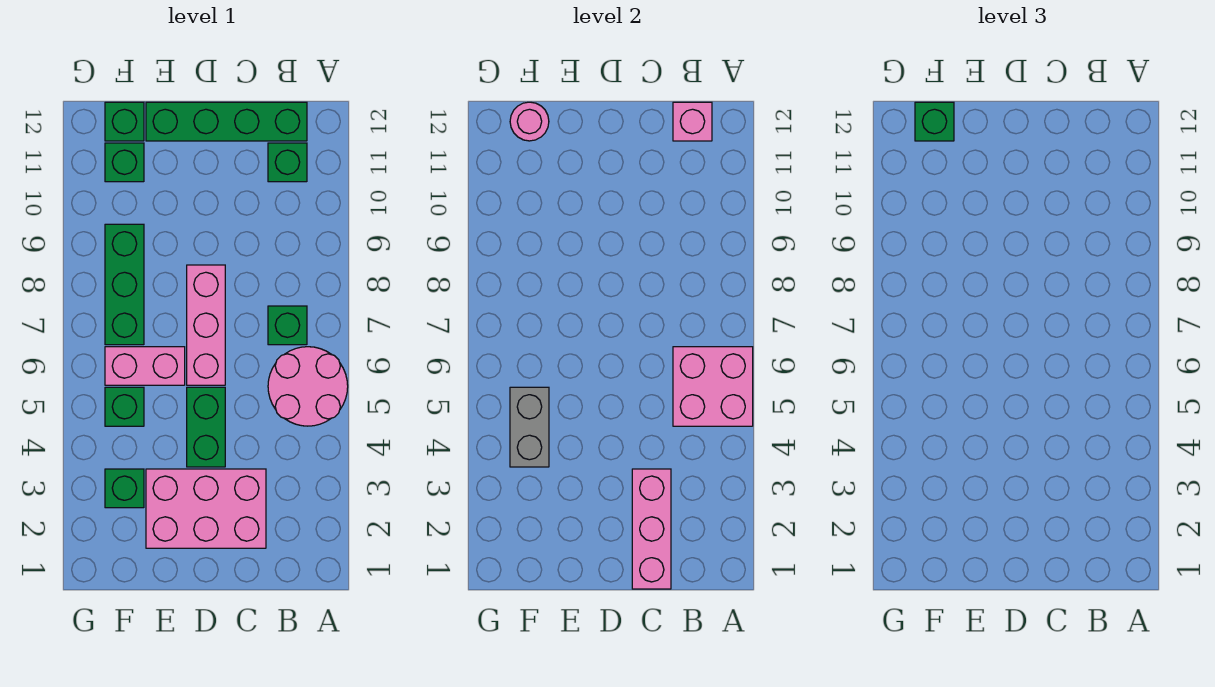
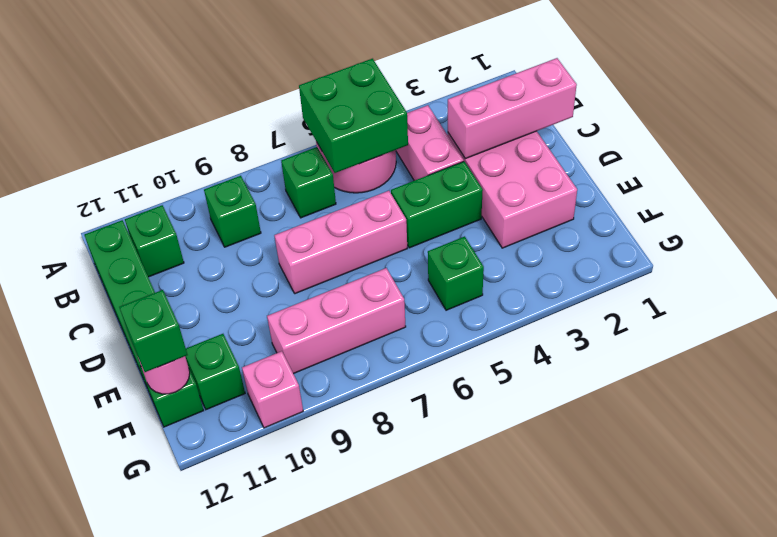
pink 2x2 brick [673,347,753,426] -> green 2x2 brick [299,59,408,173]
pink 1x1 brick [673,102,712,141] -> pink 1x1 brick moved to [242,351,303,428]
pink 1x2 brick [105,347,185,385] -> pink 1x2 brick moved to [396,105,464,181]
green 1x1 brick [105,469,144,508] -> green 1x1 brick moved to [204,176,261,247]
grey 1x2 brick [510,387,549,467] -> none
green 1x3 brick [105,224,144,345] -> pink 1x3 brick [267,268,406,374]

